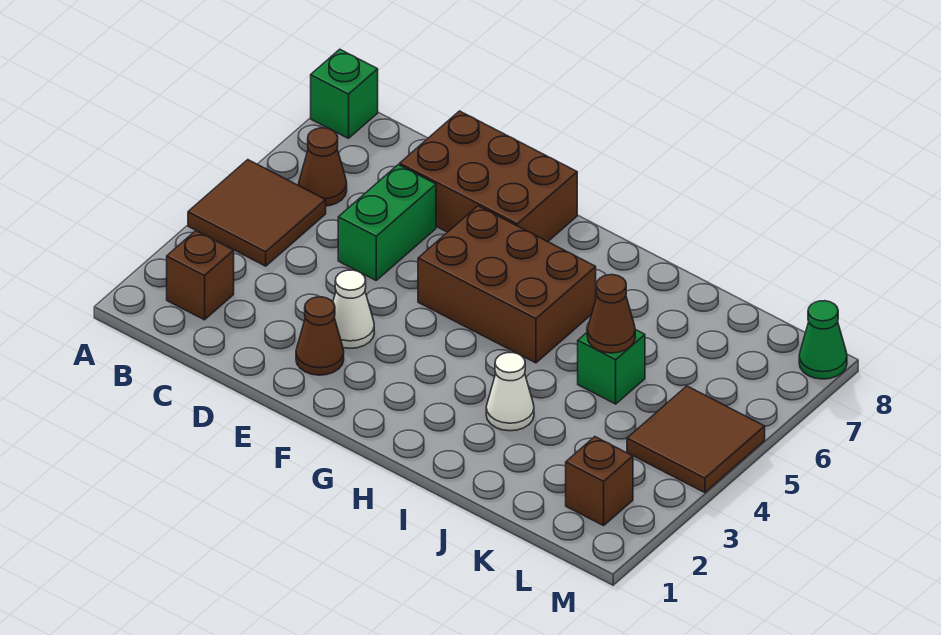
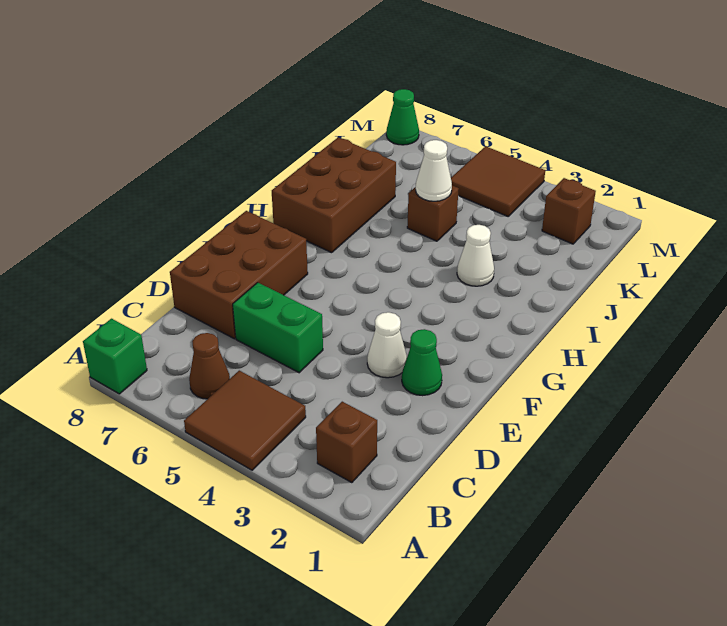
brown 1x1 cone [296,297,344,375] -> green 1x1 cone [402,329,442,396]
brown 2x3 brick [418,206,596,363] -> brown 2x3 brick moved to [272,138,396,253]
green 1x1 brick [578,330,645,404] -> brown 1x1 brick [407,185,459,241]
brown 1x1 cone [587,275,635,353] -> white 1x1 cone [416,140,452,201]

